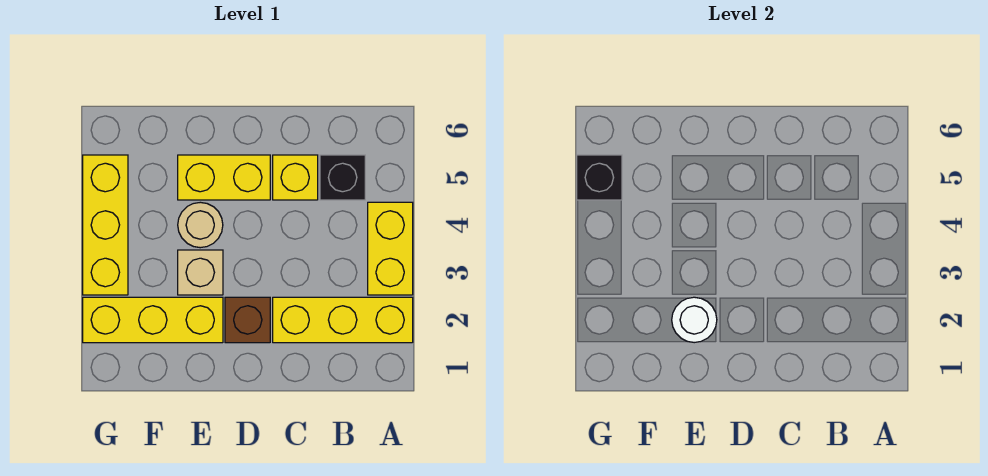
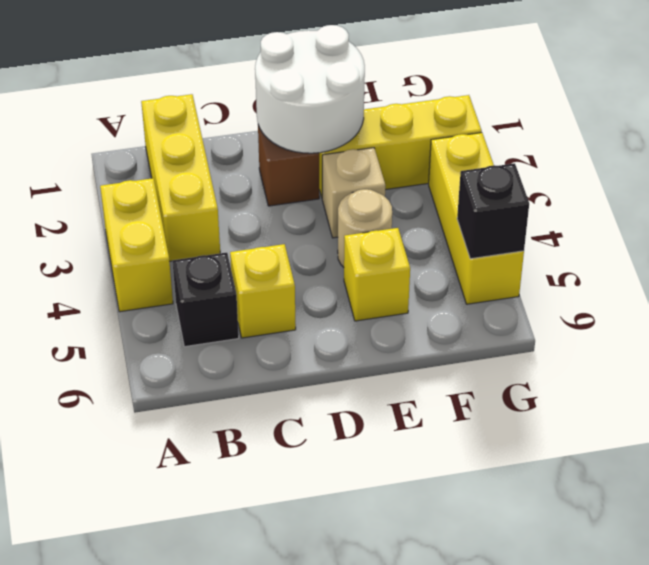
yellow 1x3 brick [273,297,413,343] -> yellow 1x3 brick turned to [141,94,220,261]
yellow 1x2 brick [178,155,270,200] -> yellow 1x1 brick [344,228,410,321]
white 1x1 round brick [672,297,717,343] -> white 2x2 round brick [255,25,365,153]

